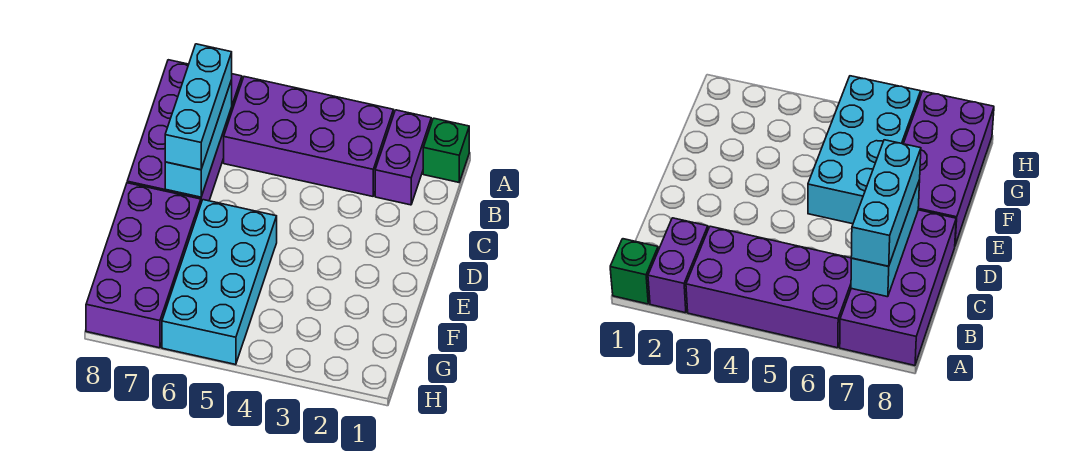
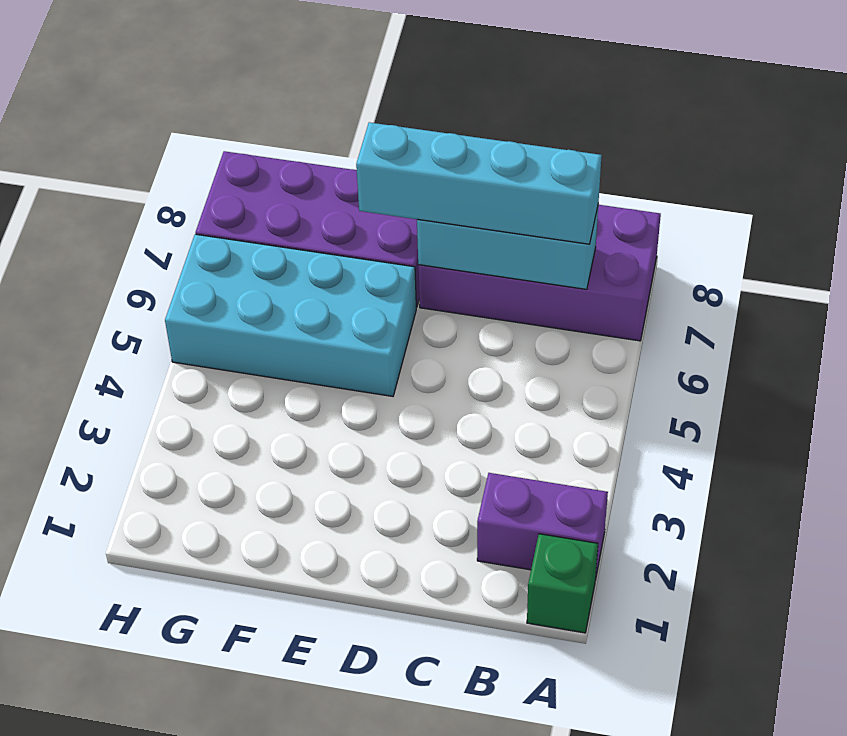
purple 2x4 brick [224,77,394,196] -> none
cyan 1x3 brick [165,44,232,170] -> cyan 1x4 brick [356,122,602,244]

